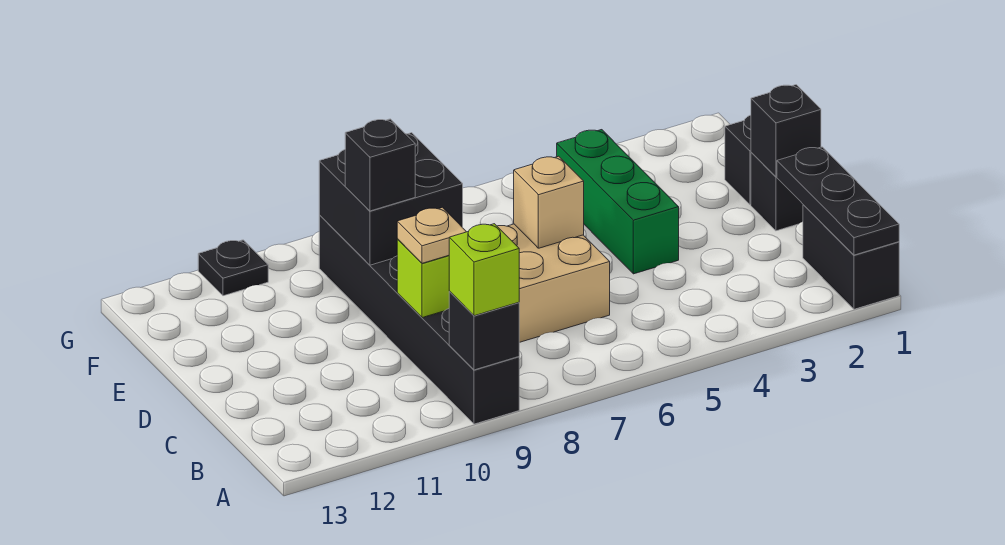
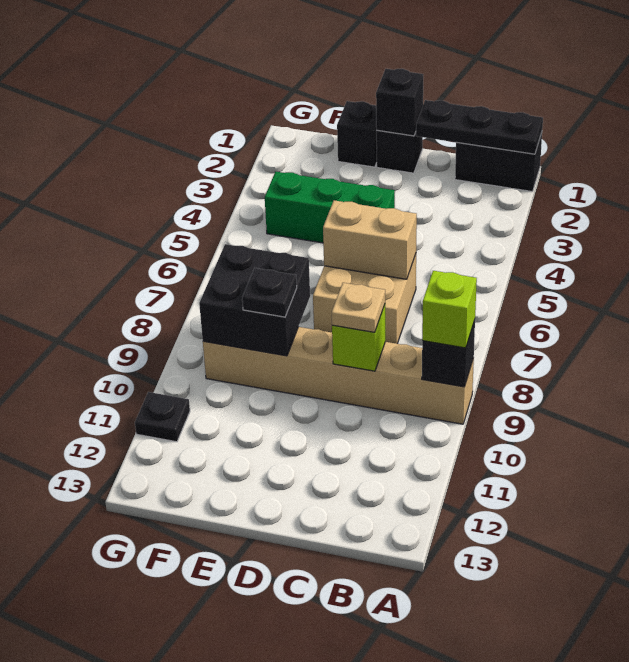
black 1x6 brick [319,215,519,424] -> tan 1x6 brick [203,327,474,424]
tan 1x1 brick [514,156,584,248] -> tan 1x2 brick [323,200,417,279]
black 1x1 brick [345,119,415,211] -> black 1x1 plate [242,268,297,317]

